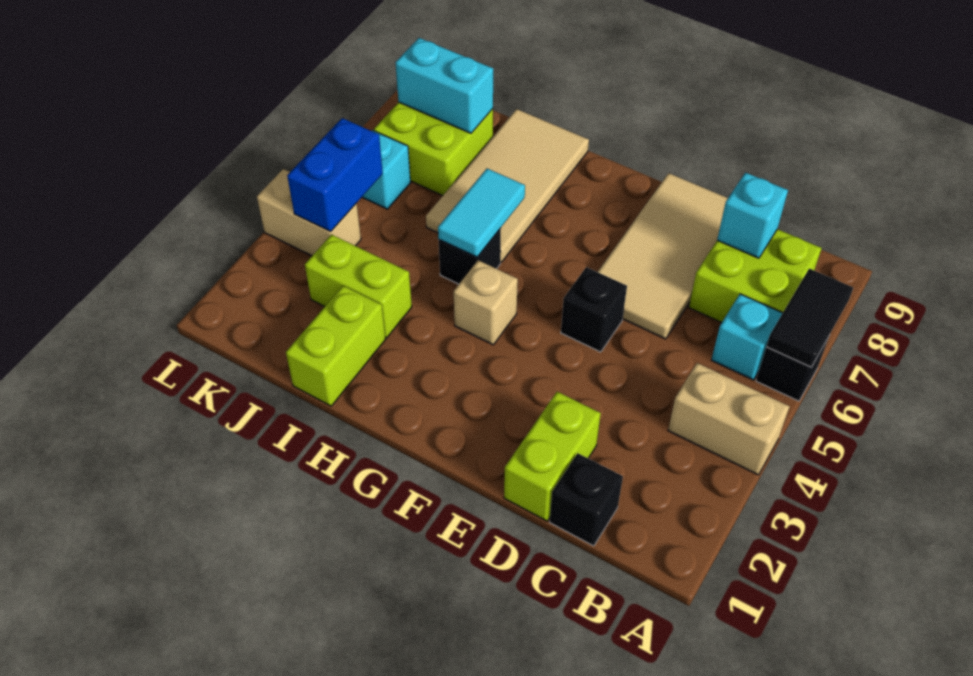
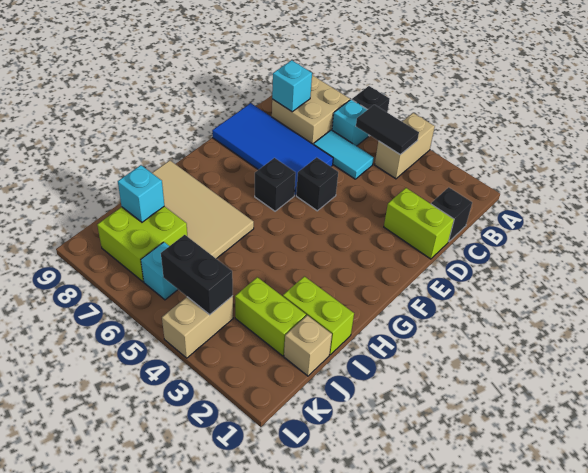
black 1x2 tile [766,269,853,367] -> black 1x2 tile moved to [356,105,419,155]
lime 2x2 brick [689,229,822,323] -> tan 2x2 brick [272,75,350,145]
tan 2x4 tile [598,173,728,339] -> blue 2x4 tile [212,103,333,195]
tan 1x1 brick [454,260,518,345] -> tan 1x1 brick moved to [284,315,332,376]
black 1x1 brick [439,229,501,284] -> black 1x1 brick moved to [255,158,296,211]
cyan 1x2 tile [438,169,525,257] -> cyan 1x2 tile moved to [314,130,374,179]
lime 1x2 brick [305,234,412,338] -> lime 1x2 brick turned to [235,277,306,356]
cyan 1x2 brick [395,38,493,133] -> cyan 1x1 brick [118,165,164,222]
blue 1x2 brick [287,118,383,231] -> black 1x2 brick [161,235,233,315]

